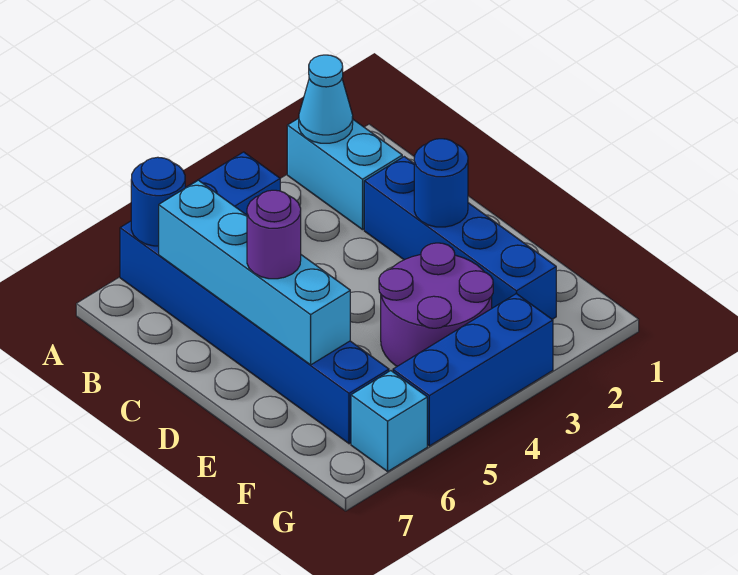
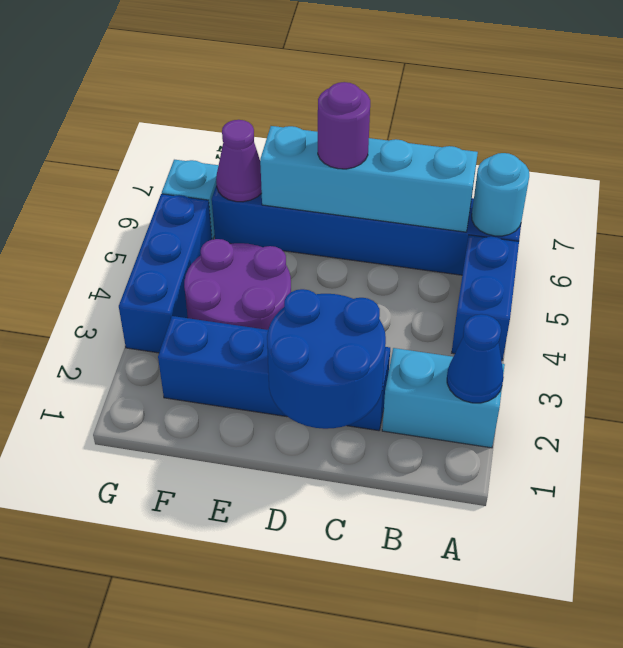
cyan 1x1 cone [299,55,353,143] -> blue 1x1 cone [447,314,504,403]
blue 1x1 round brick [131,157,185,246] -> cyan 1x1 round brick [472,153,529,236]
blue 1x1 round brick [414,139,468,227] -> blue 2x2 round brick [267,289,386,429]
none -> purple 1x1 cone [216,120,262,202]

